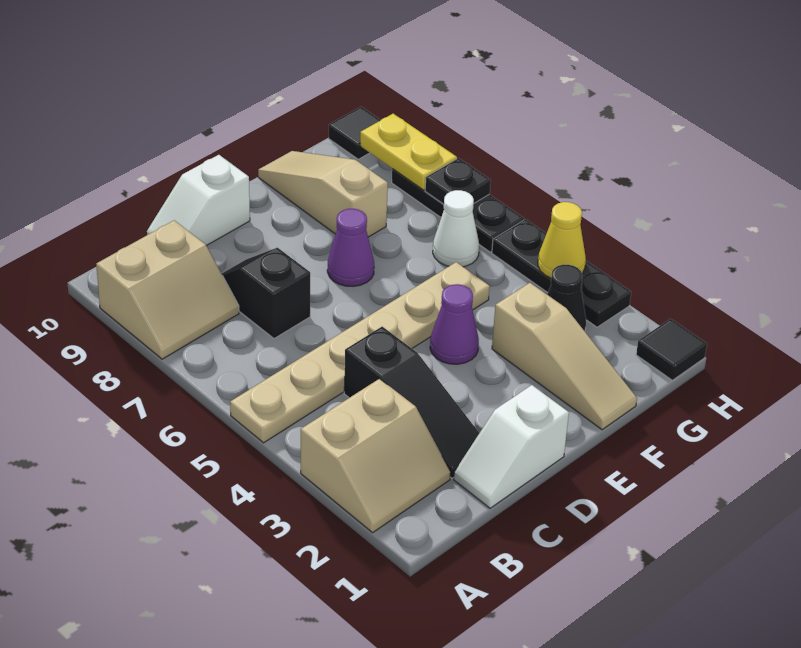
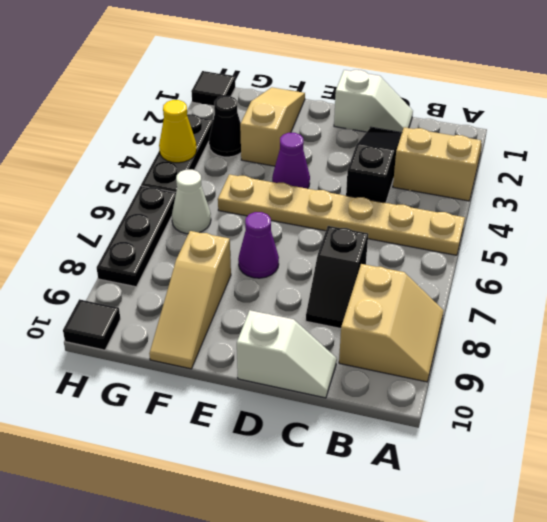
tan 2x2 slope [96,220,239,359] -> tan 2x2 slope turned to [339,264,444,382]
black 1x1 plate [425,158,491,204] -> none
yellow 1x2 plate [360,114,457,190] -> none

